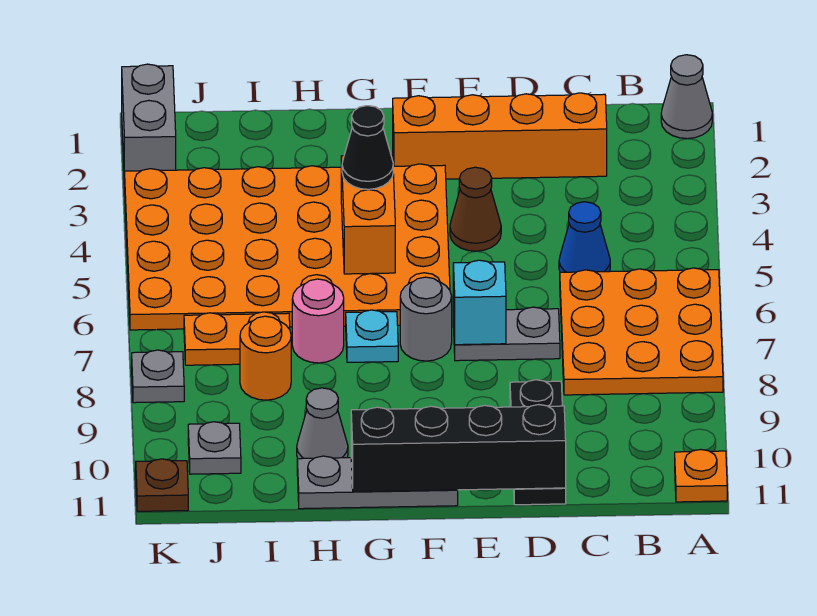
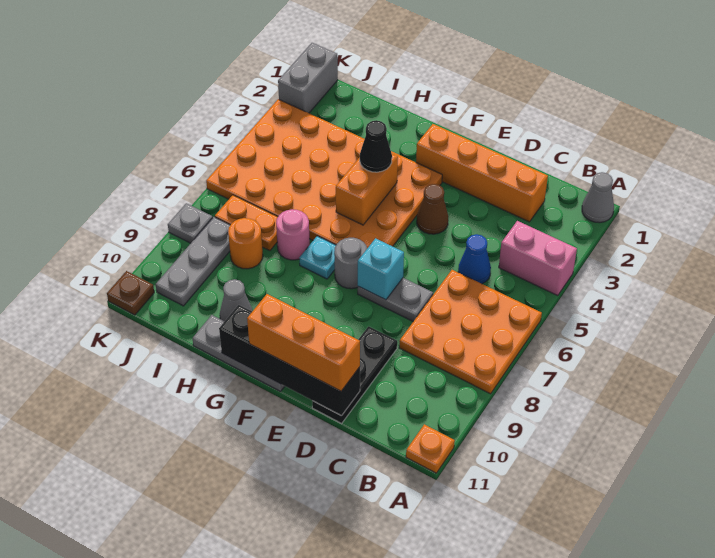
none -> pink 1x2 brick [499,221,577,296]
none -> orange 1x3 brick [247,294,360,391]
grey 1x1 plate [188,422,241,474] -> grey 1x3 plate [156,217,230,306]

